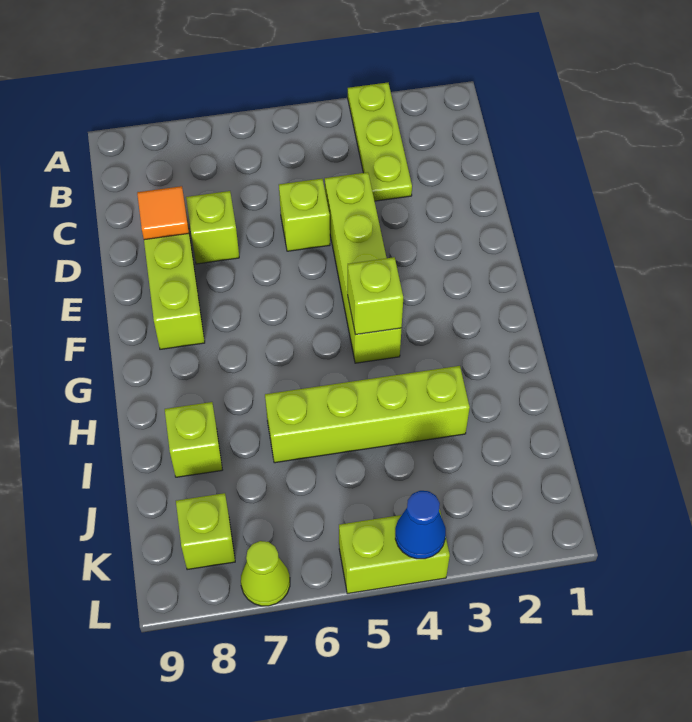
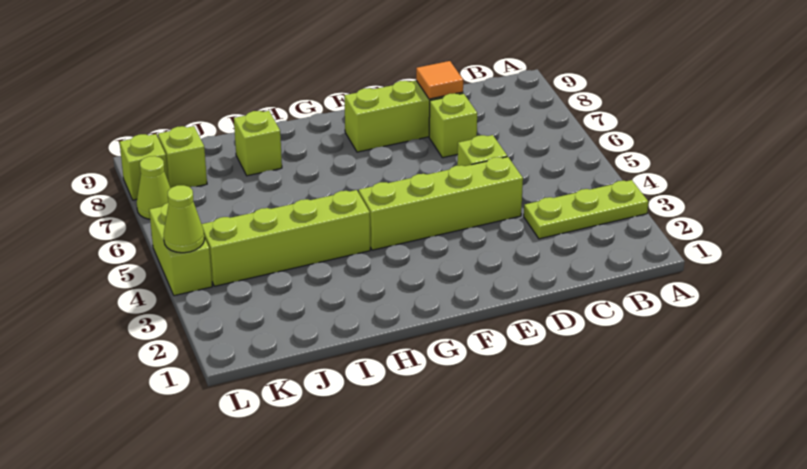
lime 1x1 brick [348,257,403,335] -> lime 1x1 brick moved to [120,134,168,200]
lime 1x4 brick [265,366,470,463] -> lime 1x4 brick turned to [202,190,370,286]
blue 1x1 cone [395,491,446,559] -> lime 1x1 cone [164,185,205,253]

